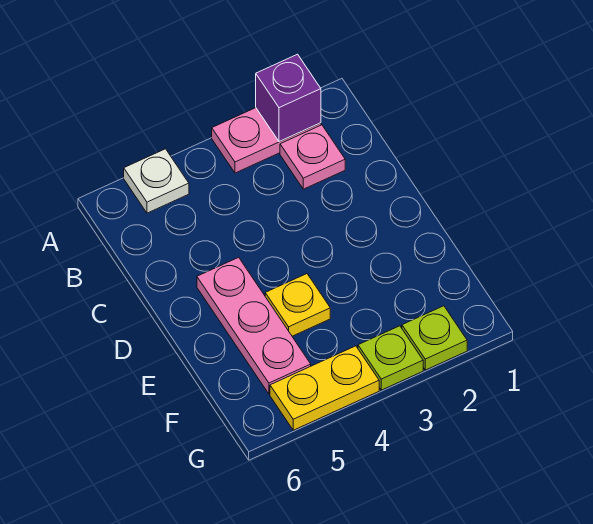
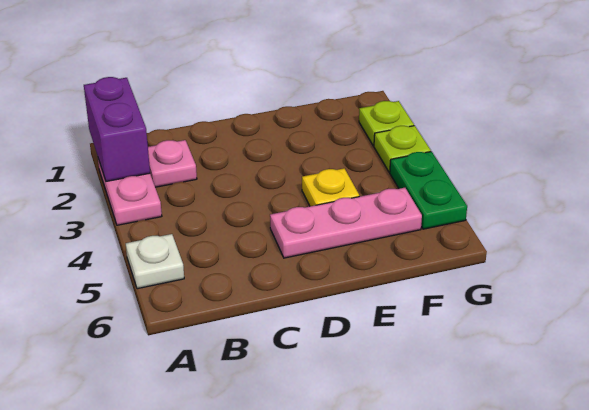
purple 1x1 brick [256,54,321,142] -> purple 1x2 brick [84,77,150,181]
yellow 1x2 plate [270,346,379,430] -> green 1x2 plate [390,152,467,229]

